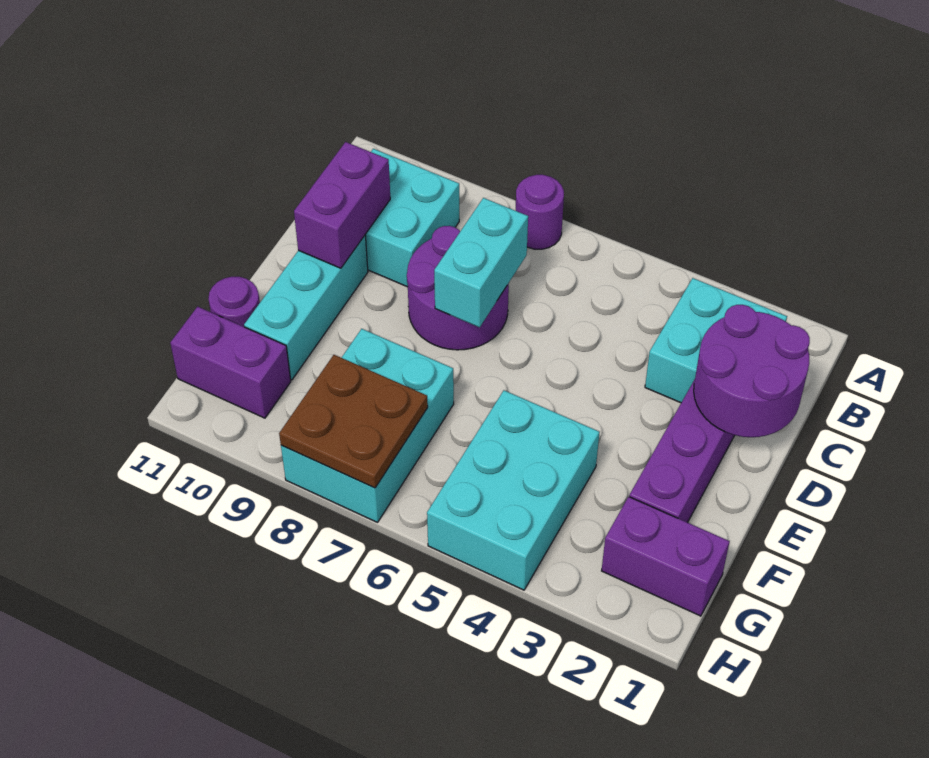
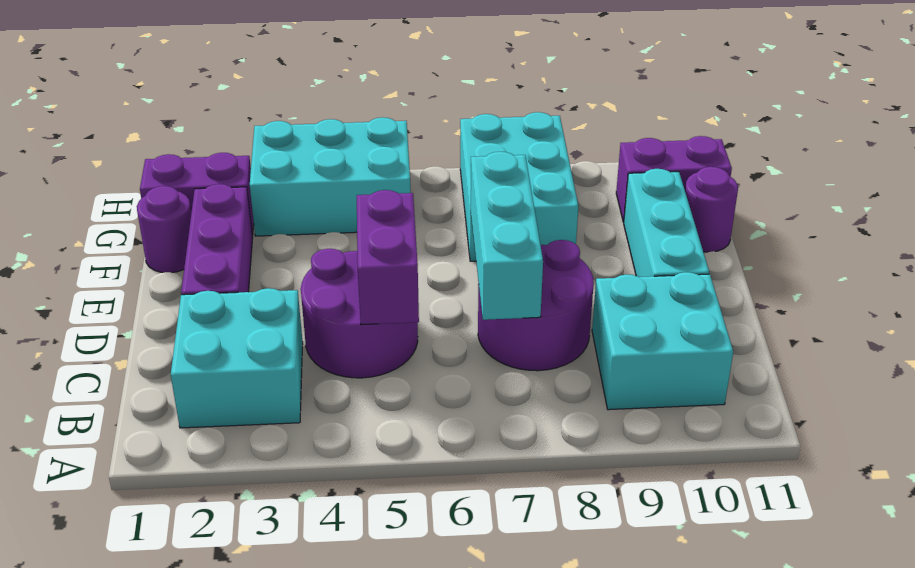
purple 1x1 round brick [516,175,564,249] -> purple 1x1 round brick moved to [137,186,191,273]
purple 2x2 round brick [694,305,810,437] -> purple 2x2 round brick moved to [301,249,418,378]
cyan 1x2 brick [434,198,528,327] -> cyan 1x3 brick [471,152,543,320]
purple 1x2 brick [294,142,390,268] -> purple 1x2 brick moved to [357,190,419,325]
cyan 2x3 brick [427,390,600,590] -> cyan 2x3 brick turned to [250,117,411,236]
brown 2x2 plate [279,355,428,488] -> none

